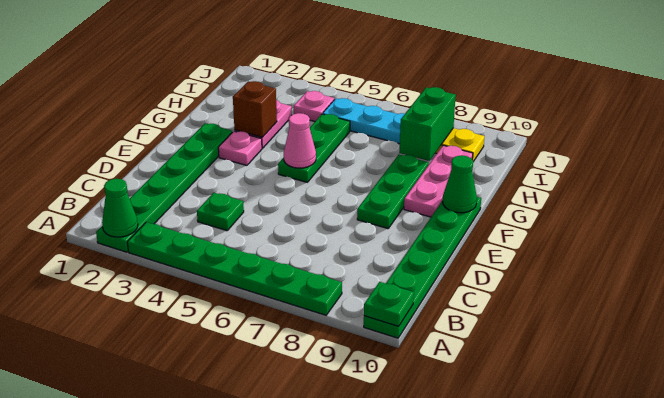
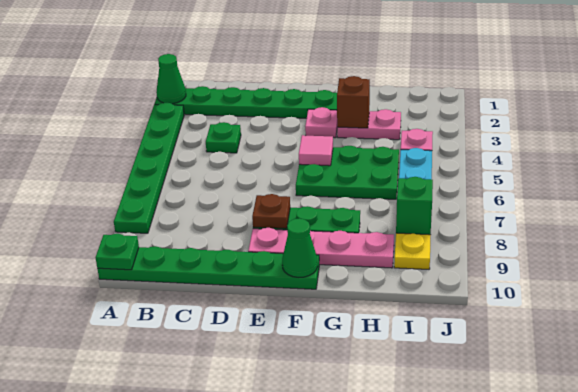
none -> brown 1x1 plate [252,194,290,229]
green 1x3 plate [278,114,350,182] -> green 2x3 plate [296,146,399,199]
pink 1x1 cone [284,113,316,168] -> pink 1x1 tile [299,135,333,166]
pink 1x3 plate [404,145,473,217] -> pink 1x4 plate [248,228,394,268]
green 1x2 brick [399,87,456,161] -> green 1x1 brick [396,177,433,235]

